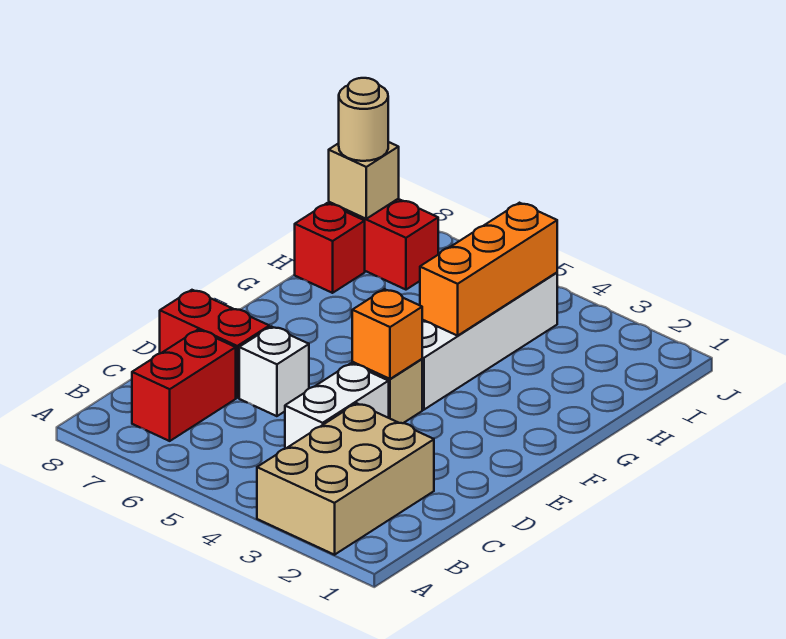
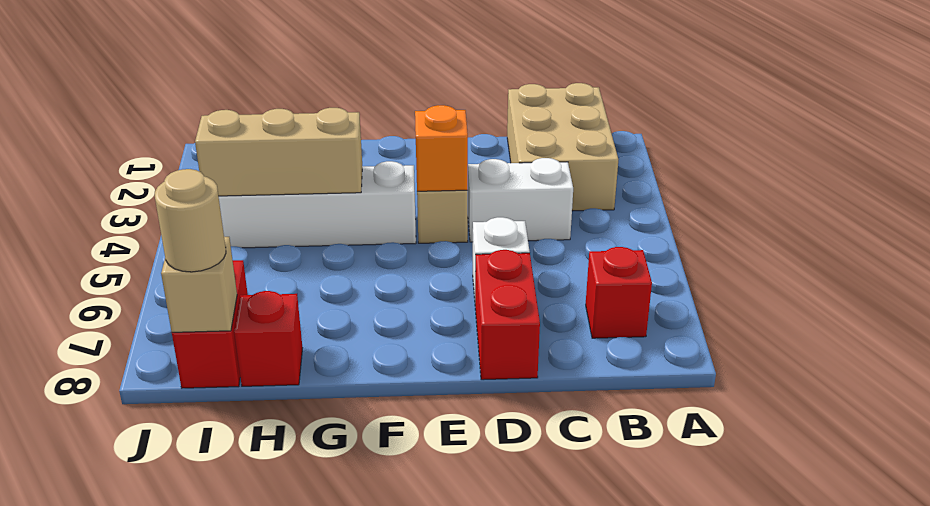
tan 2x3 brick [257,403,434,555] -> tan 2x3 brick turned to [507,83,618,211]
red 1x2 brick [132,330,236,441] -> red 1x1 brick [586,247,652,338]
orange 1x3 brick [420,203,557,336] -> tan 1x3 brick [195,108,362,196]

